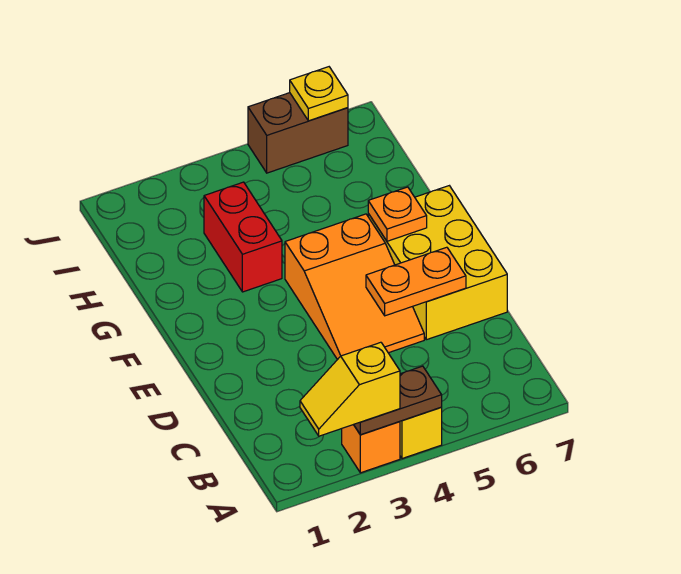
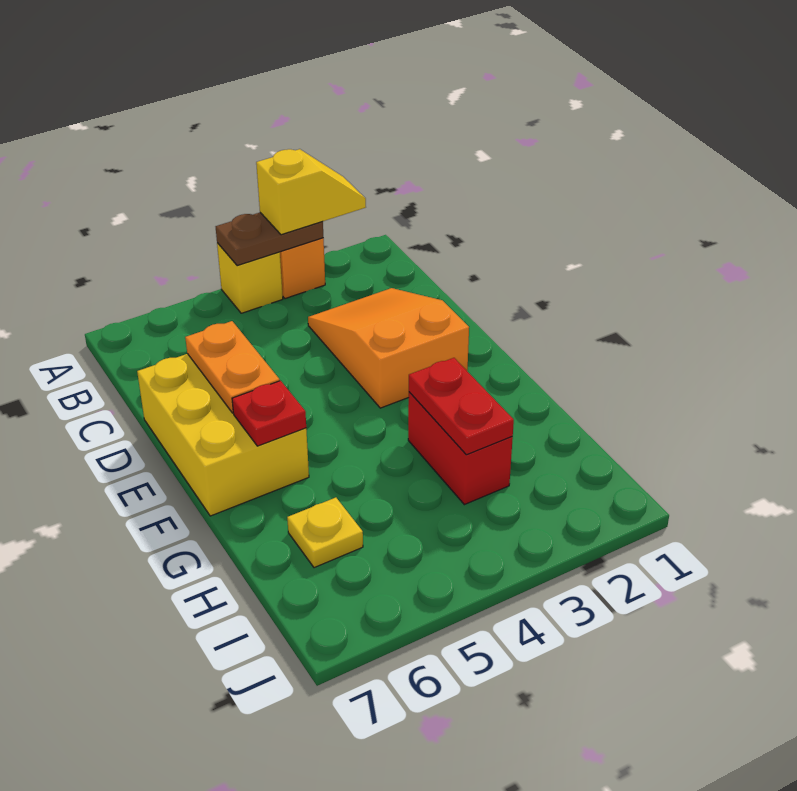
orange 2x3 slope [285,214,424,360] -> orange 2x3 slope moved to [308,288,469,408]
orange 1x2 plate [366,247,466,316] -> orange 1x2 plate turned to [185,321,280,413]
orange 1x1 plate [368,187,427,241] -> red 1x1 plate [232,381,306,446]
none -> red 1x2 plate [409,358,514,455]
brown 1x2 brick [248,93,348,173] -> none
yellow 1x1 plate [290,67,348,121] -> yellow 1x1 plate moved to [287,498,363,568]

